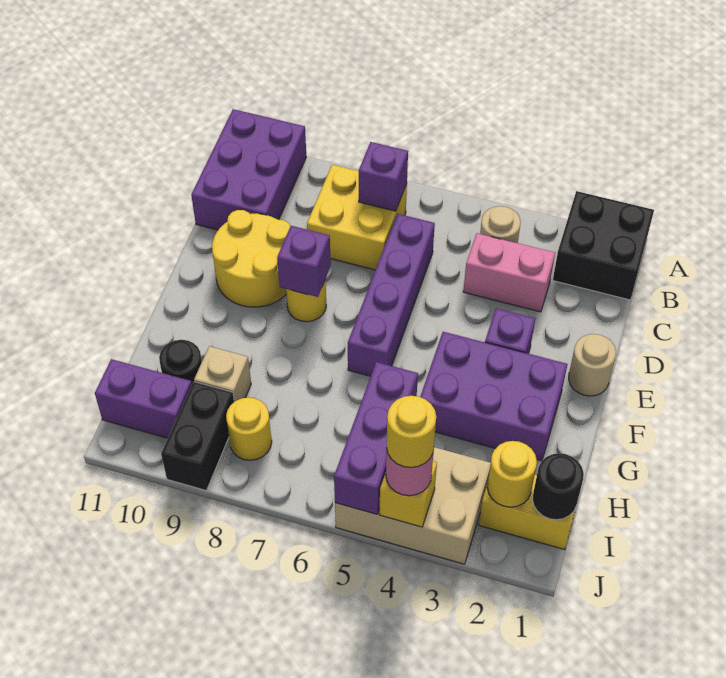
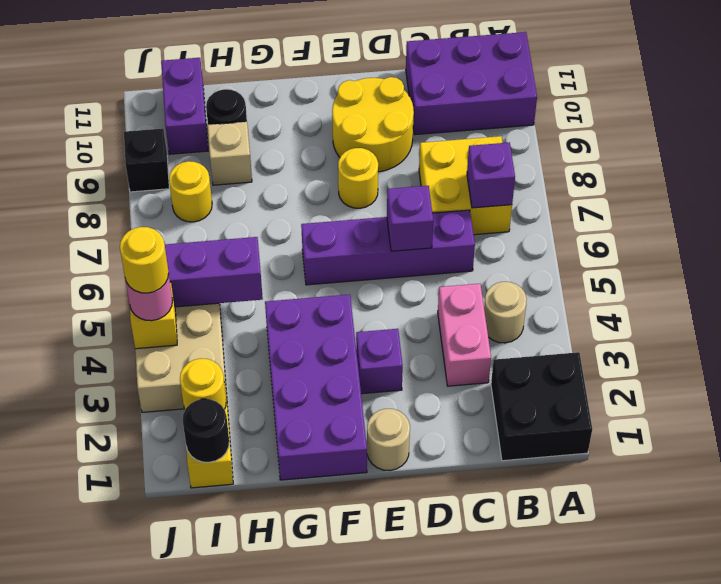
purple 1x1 brick [277,226,331,297] -> purple 1x1 brick moved to [387,186,433,251]
purple 2x3 brick [420,332,567,461] -> purple 2x4 brick [265,294,367,480]
black 1x2 brick [161,382,234,490] -> black 1x1 brick [124,128,169,192]

